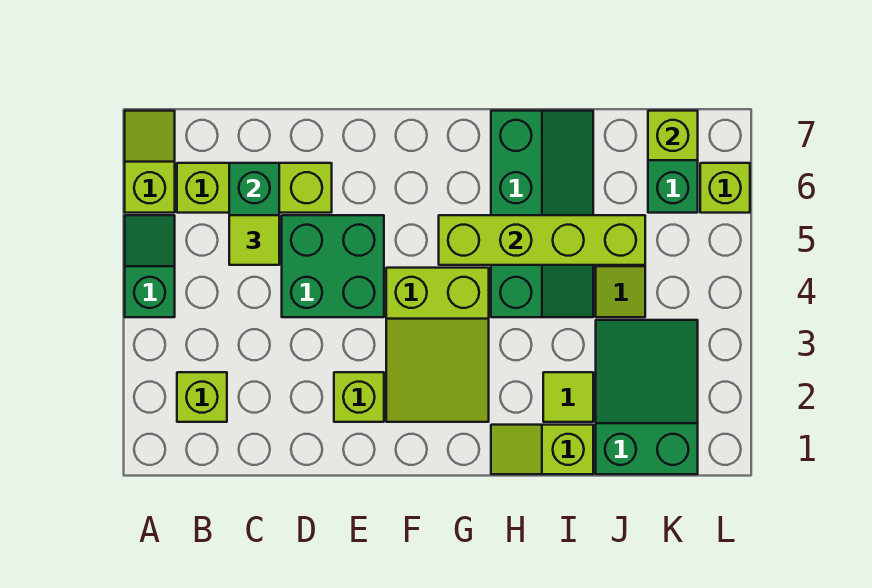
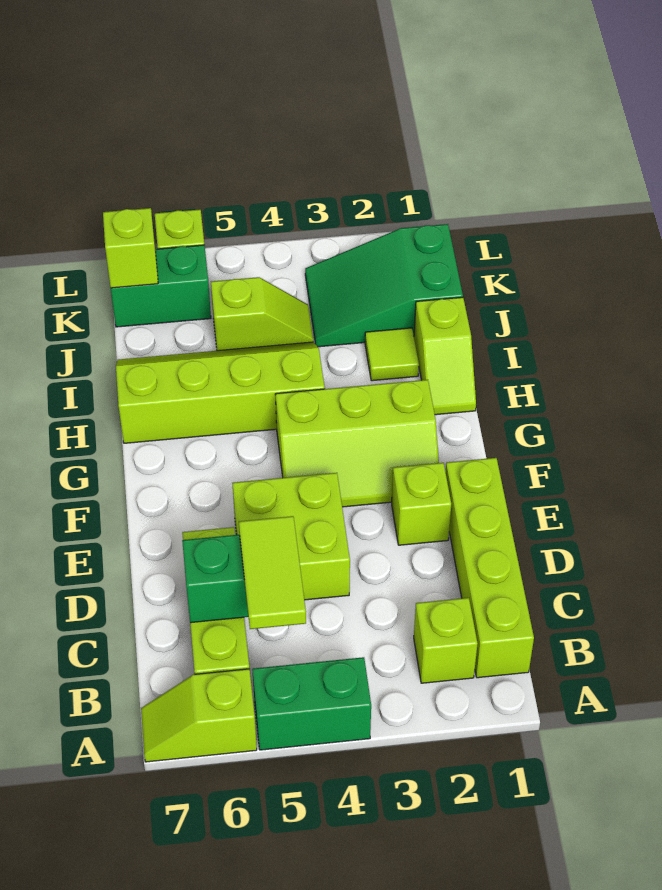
green 1x2 slope [125,215,175,317] -> green 1x2 brick [252,657,371,750]
lime 1x1 tile [229,215,279,265] -> lime 1x2 tile [239,516,306,629]
green 2x2 brick [282,215,384,317] -> lime 2x2 brick [232,473,350,600]
lime 2x3 slope [386,268,489,422] -> lime 2x3 slope turned to [275,380,439,507]
lime 1x4 brick [439,215,645,265] -> lime 1x4 brick moved to [446,458,534,678]
green 2x4 slope [491,111,593,317] -> lime 2x4 slope [116,342,325,443]

